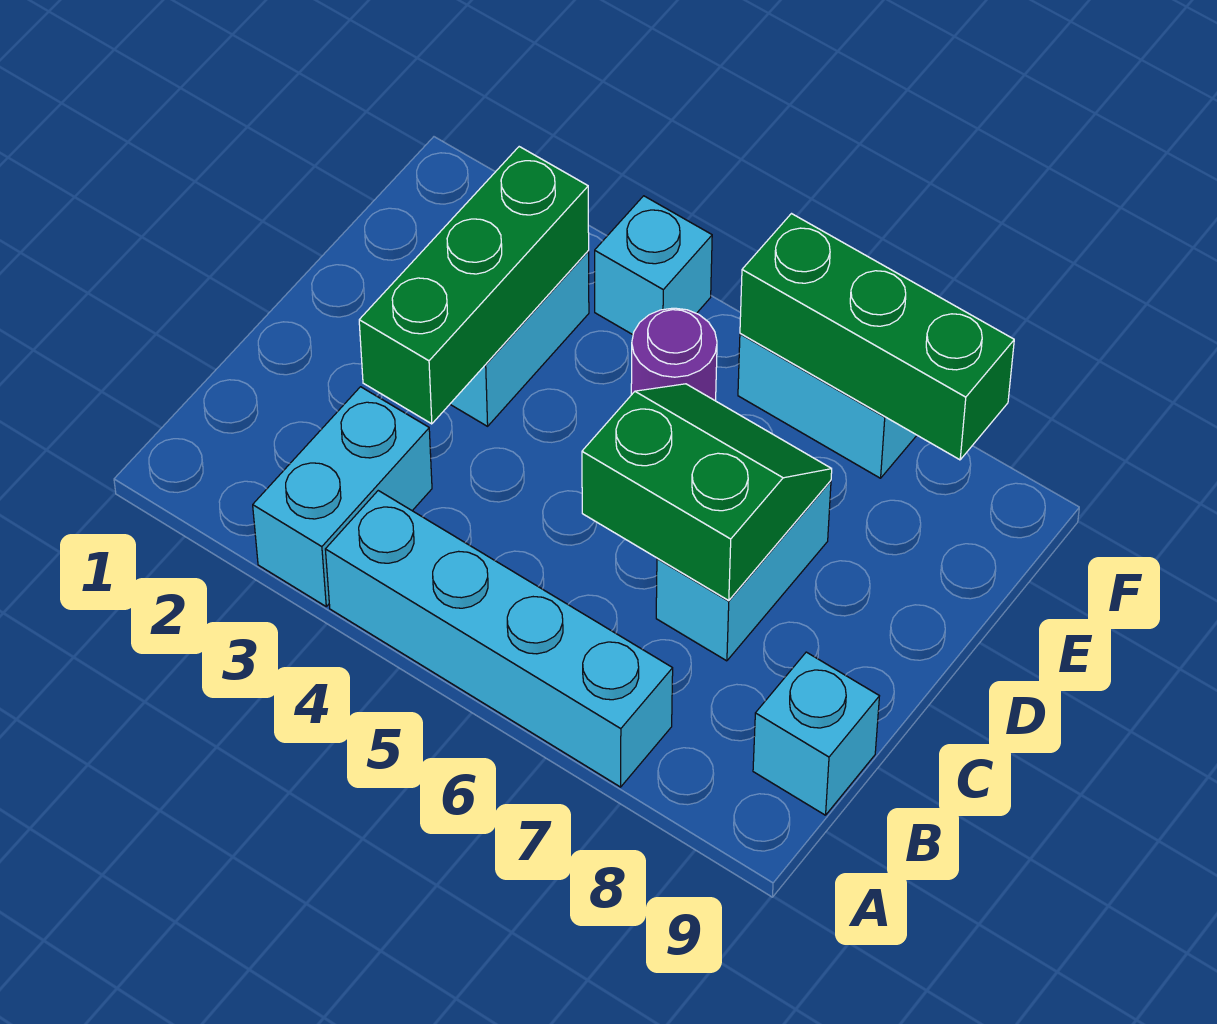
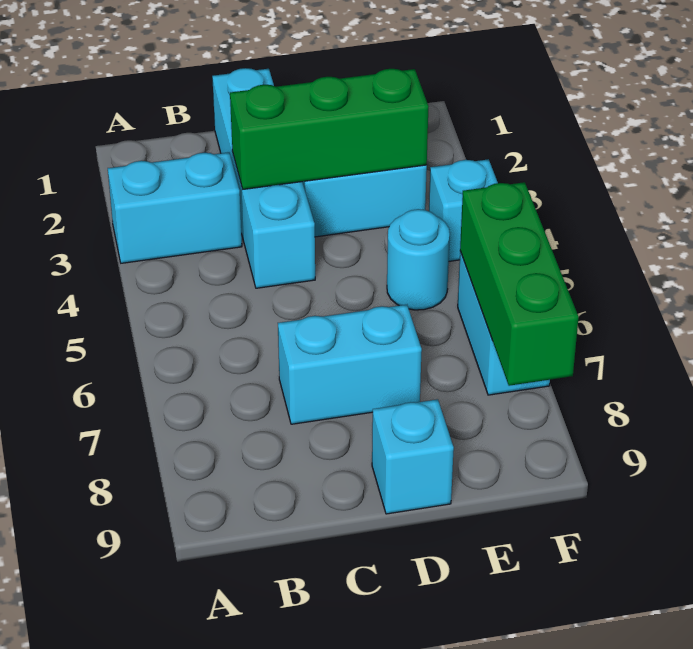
cyan 1x4 brick [325,491,673,787] -> cyan 1x4 brick moved to [212,68,315,288]
cyan 1x1 brick [753,652,879,815] -> cyan 1x1 brick moved to [372,399,454,514]
green 2x2 slope [582,384,832,601] -> none
purple 1x1 round brick [631,308,717,401] -> cyan 1x1 round brick [387,209,450,310]

